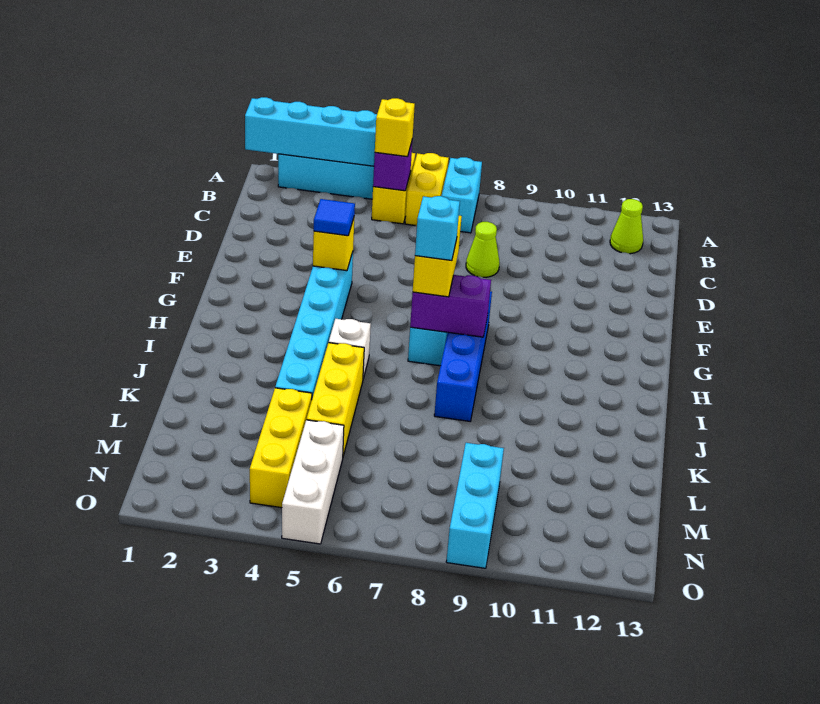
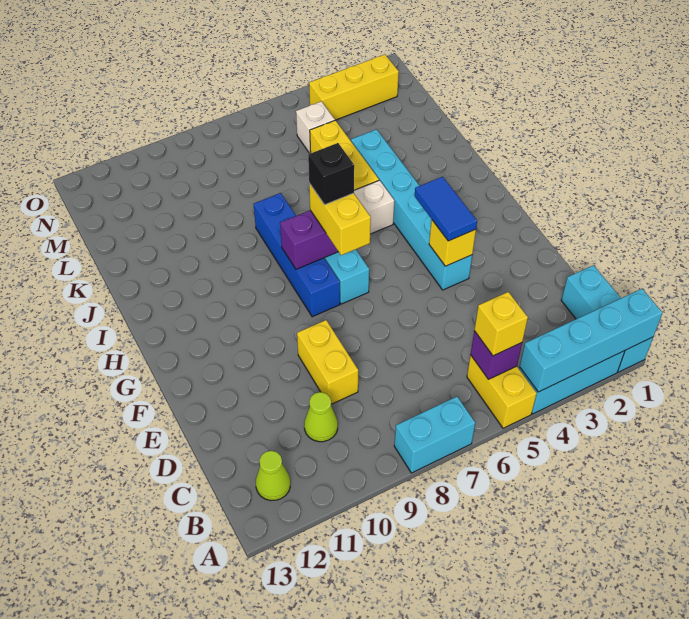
yellow 1x2 brick [405,153,449,226] -> yellow 1x2 brick moved to [297,320,358,404]
cyan 1x2 brick [441,157,482,233] -> cyan 1x2 brick turned to [394,397,475,473]
lime 1x1 cone [466,222,500,277] -> lime 1x1 cone moved to [304,392,338,442]
blue 1x1 tile [314,199,355,236] -> blue 1x2 tile [415,177,477,241]
cyan 1x1 brick [415,196,460,260] -> black 1x1 brick [308,143,354,205]
yellow 1x3 brick [250,388,312,508] -> yellow 1x3 brick turned to [309,54,399,120]
white 1x3 brick [282,420,344,544] -> white 1x1 brick [296,101,335,153]
cyan 1x3 brick [446,443,504,568] -> cyan 1x3 brick moved to [561,265,653,372]

